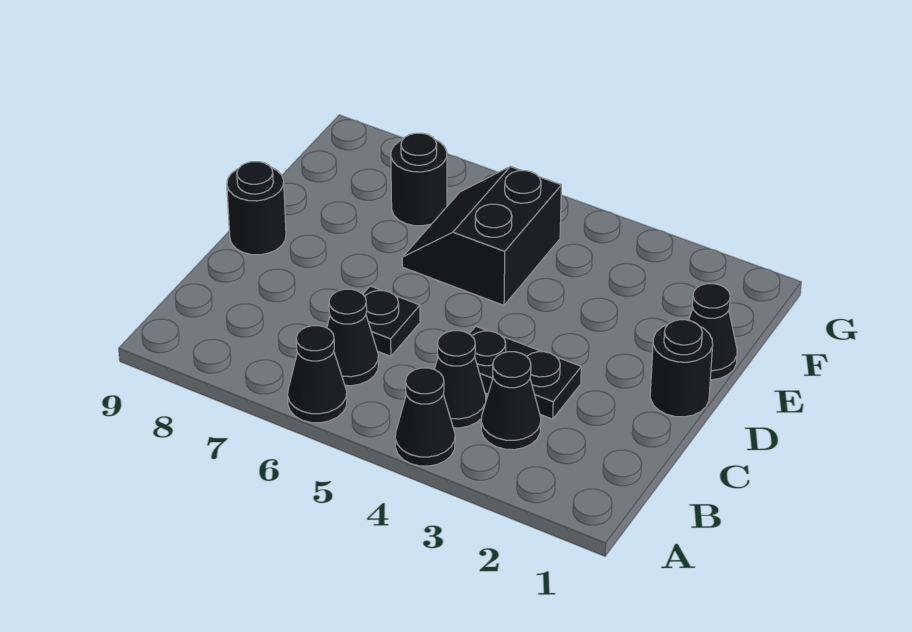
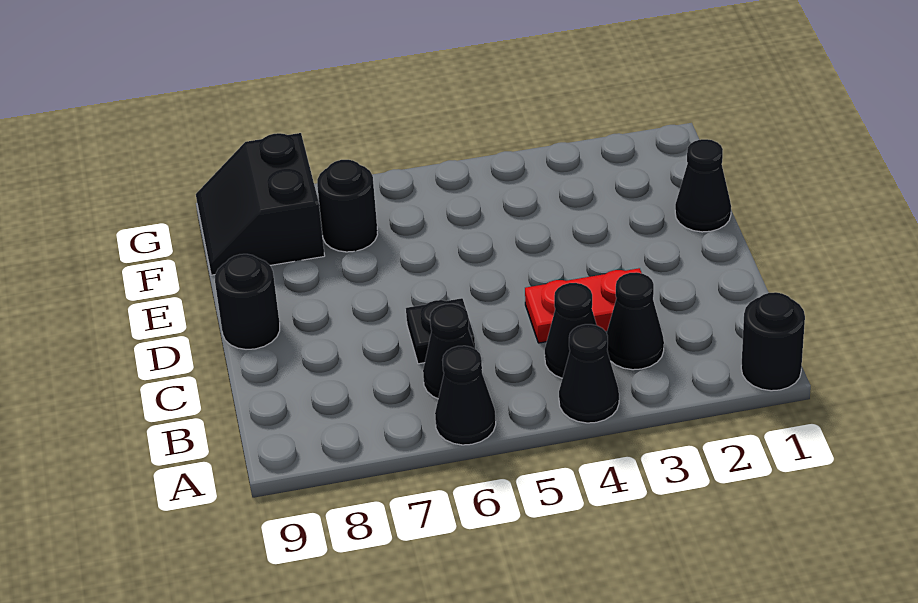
black 1x2 plate [470,326,581,419] -> red 1x2 plate [525,268,641,343]
black 1x1 round brick [650,320,713,417] -> black 1x1 round brick moved to [741,292,805,391]
black 2x2 slope [402,167,561,305] -> black 2x2 slope moved to [196,133,325,275]

